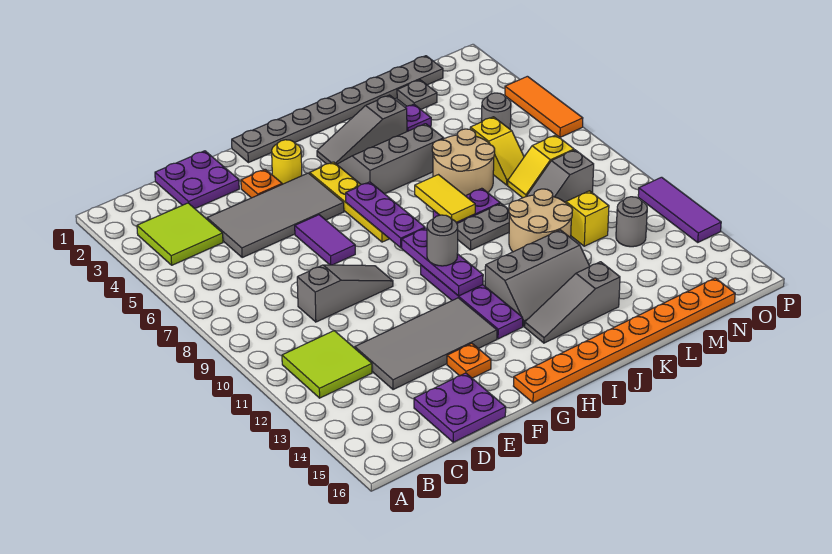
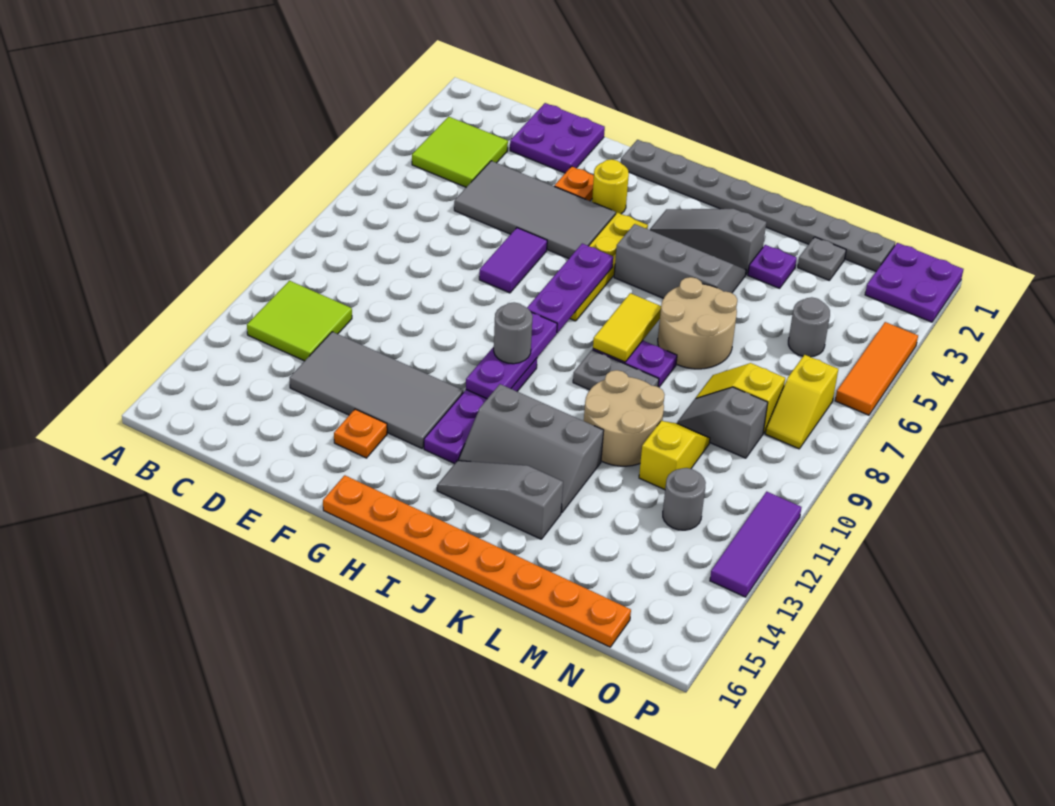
grey 1x3 slope [297,265,393,322] -> none
purple 2x2 plate [414,373,506,442] -> purple 2x2 plate moved to [865,243,963,322]
yellow 1x2 slope [470,117,524,185] -> yellow 1x2 slope moved to [765,355,838,449]

